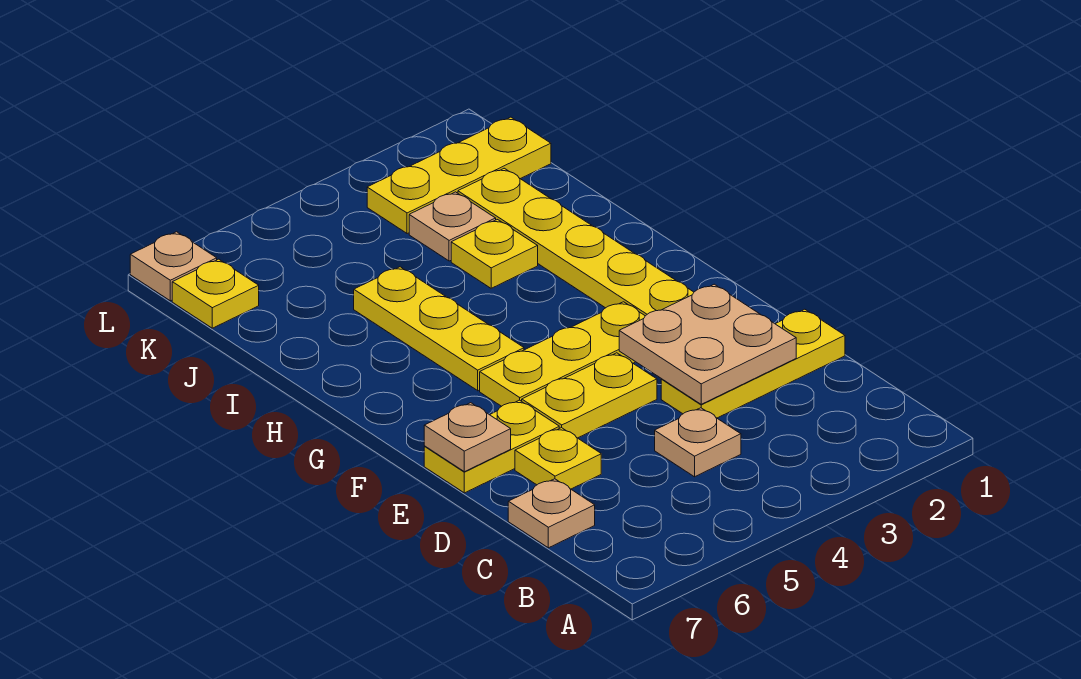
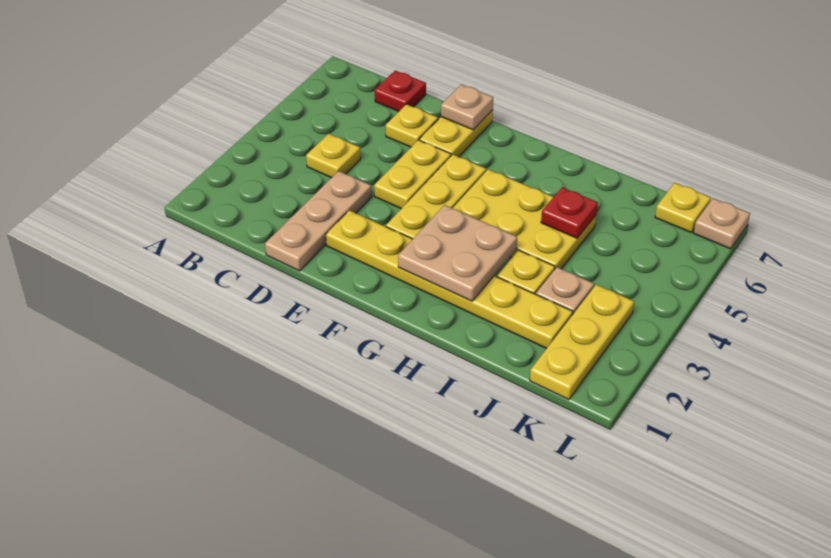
tan 1x1 plate [655,408,741,477] -> yellow 1x1 plate [306,134,361,178]
tan 1x1 plate [508,479,595,548] -> red 1x1 plate [375,71,426,111]
yellow 1x3 plate [661,309,845,418] -> tan 1x3 plate [265,171,372,271]
tan 2x2 plate [619,284,796,404] -> tan 2x2 plate moved to [398,205,517,301]
yellow 1x3 plate [354,267,524,391] -> yellow 2x3 plate [453,169,596,269]
none -> red 1x1 plate [541,188,598,238]

